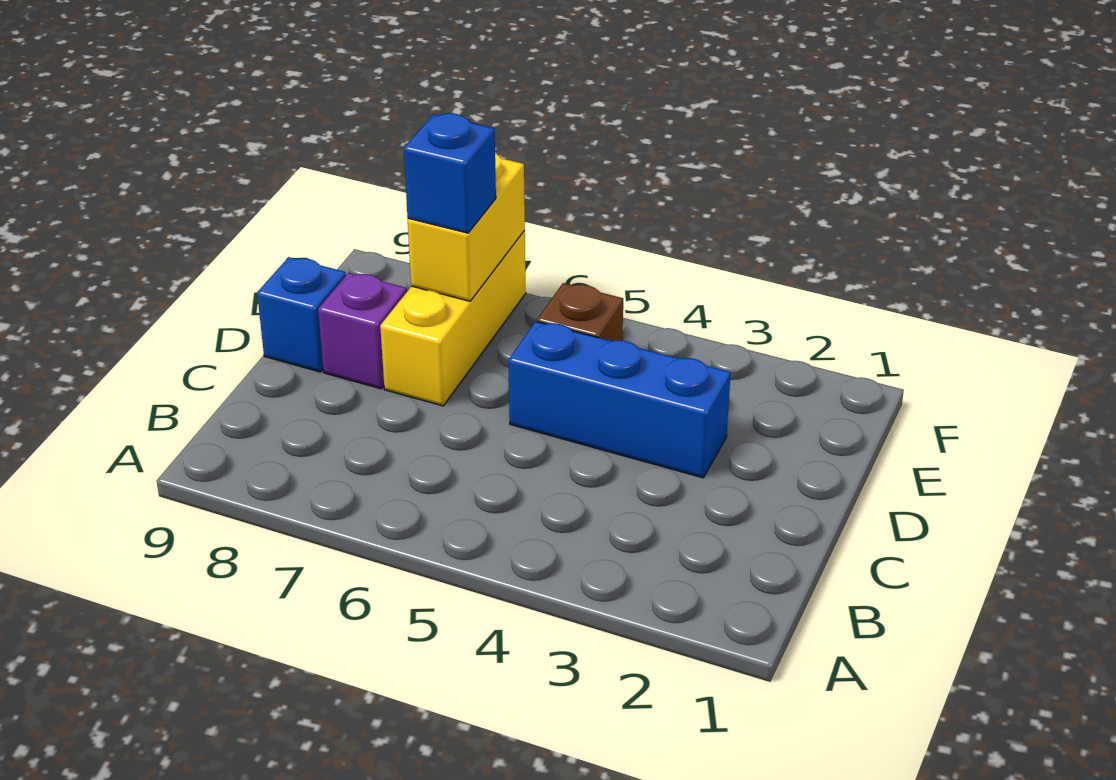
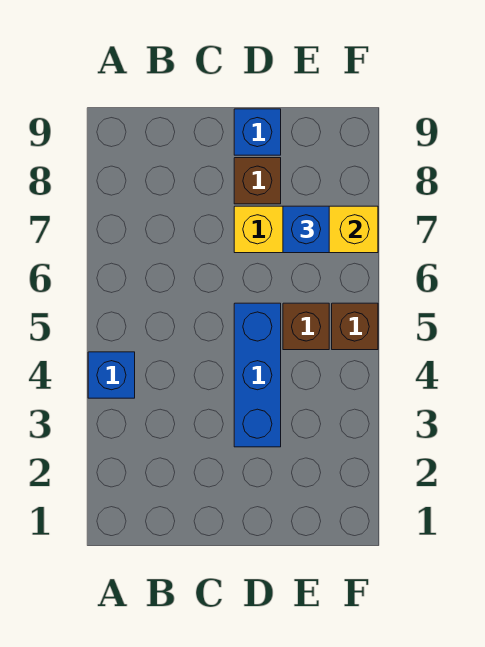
none -> blue 1x1 brick [88,352,135,398]
purple 1x1 brick [318,273,407,389] -> brown 1x1 brick [234,158,281,204]
none -> brown 1x1 brick [332,303,378,350]

